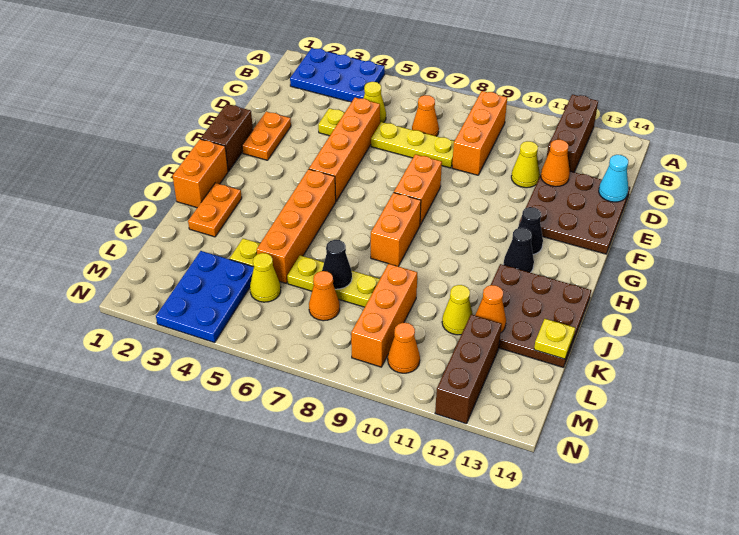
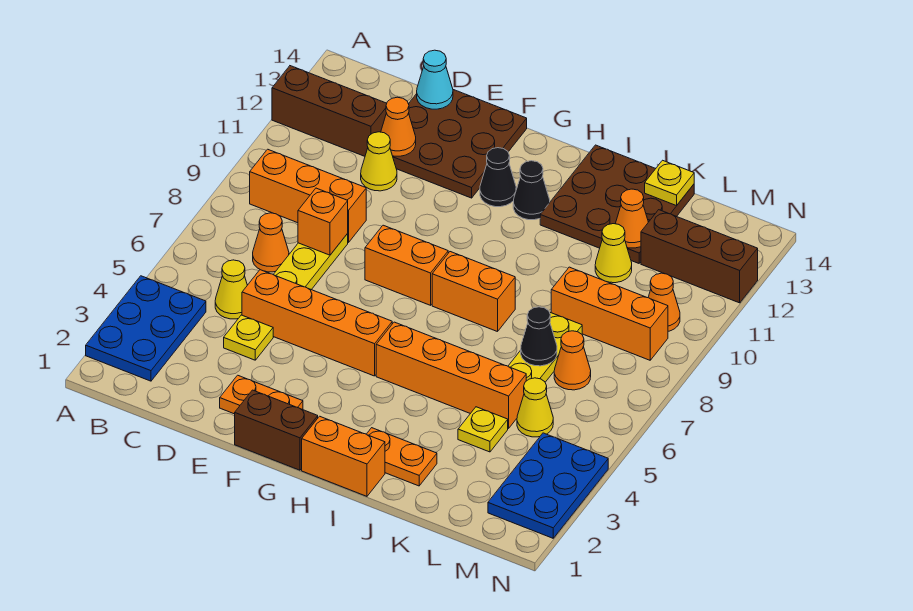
none -> orange 1x1 brick [298,188,348,255]
blue 2x3 plate [156,251,254,343] -> blue 2x3 plate turned to [488,433,608,538]

